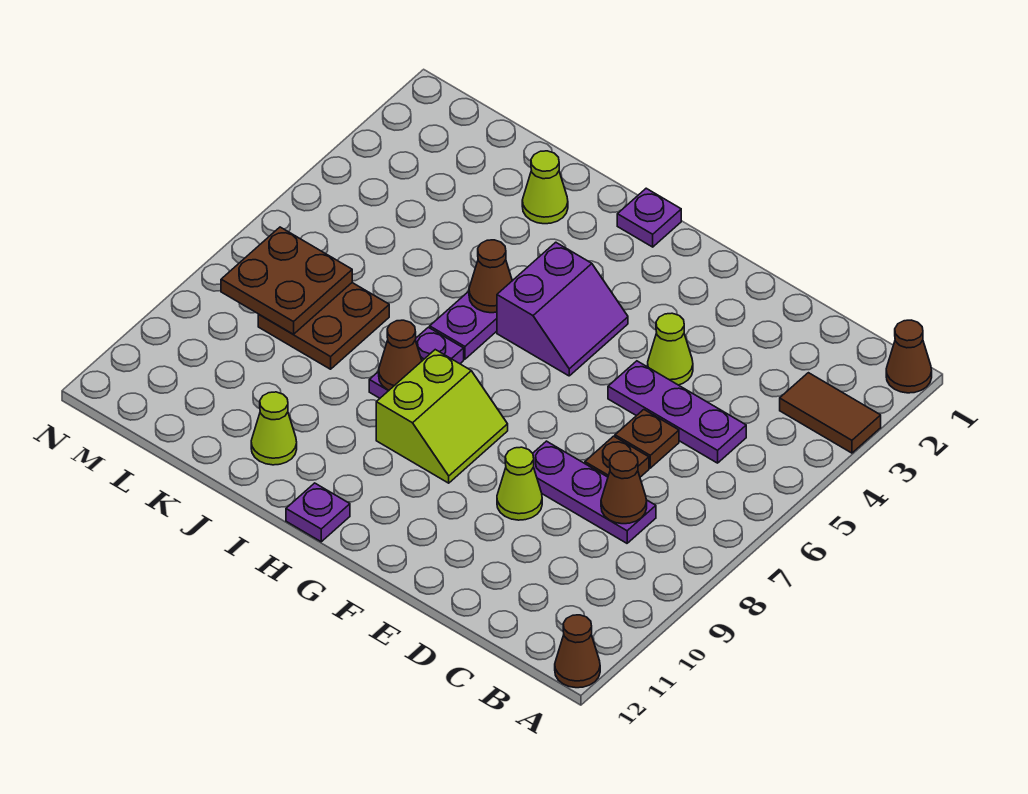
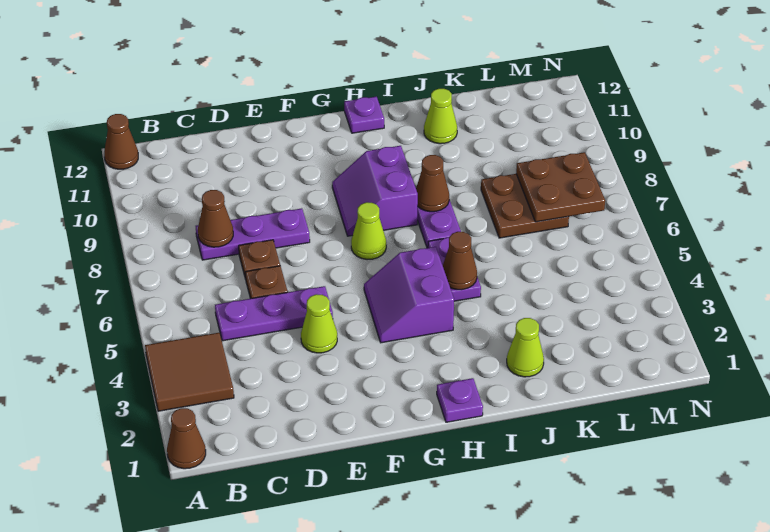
brown 1x2 tile [780,373,881,453] -> brown 2x2 tile [145,333,234,411]
lime 1x1 cone [497,447,542,520] -> lime 1x1 cone moved to [351,202,386,260]
lime 2x2 slope [376,350,508,483] -> purple 2x2 slope [332,146,418,236]

